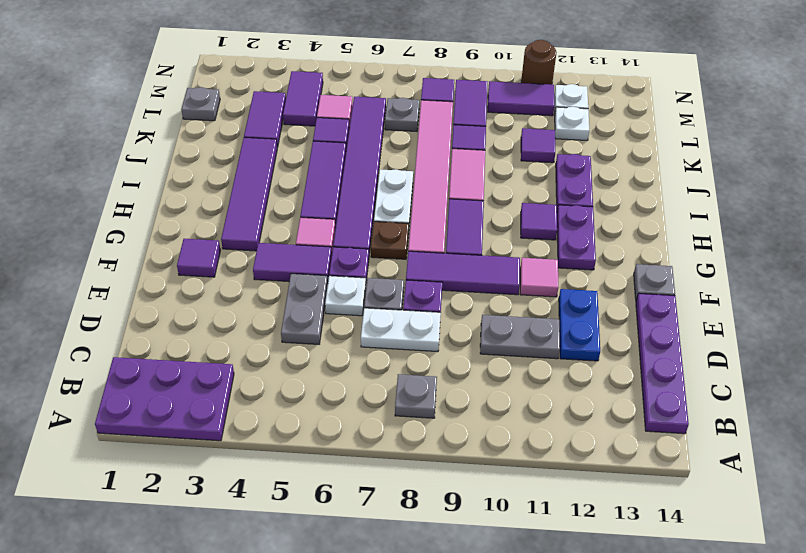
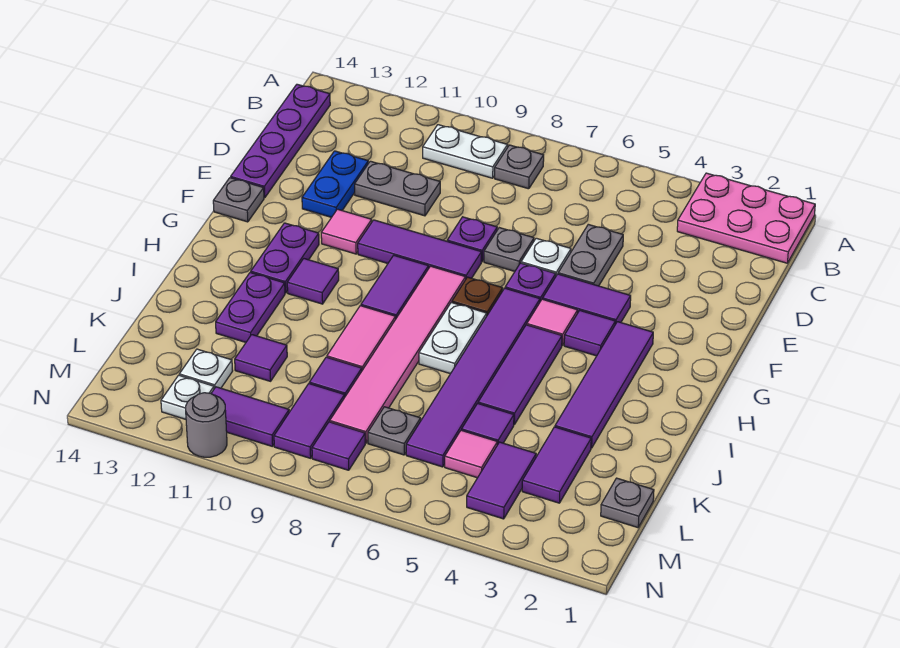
purple 2x3 plate [95,357,234,441] -> pink 2x3 plate [677,173,815,263]
white 1x2 plate [361,308,441,352] -> white 1x2 plate moved to [423,125,508,178]
purple 1x1 tile [177,239,220,277] -> purple 1x1 tile moved to [564,310,615,356]
brown 1x1 round brick [521,40,557,85] -> grey 1x1 round brick [186,393,227,457]

